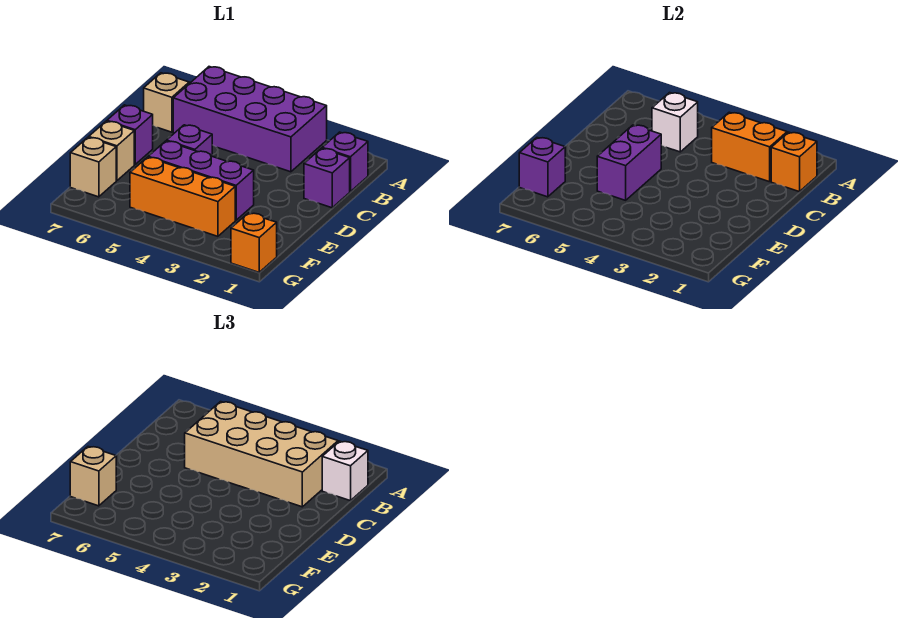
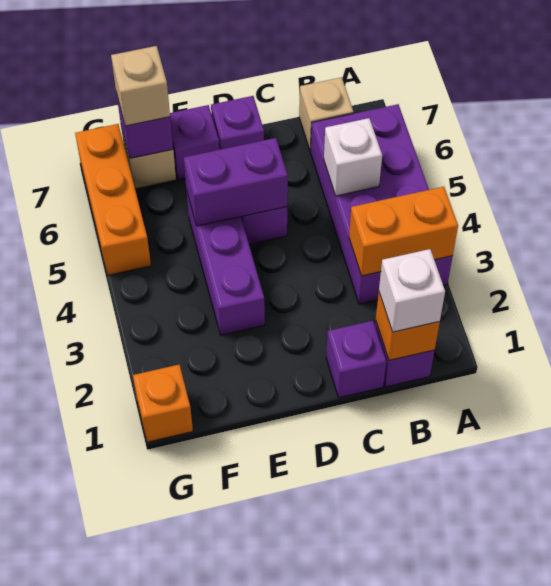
orange 1x2 brick [712,112,787,182] -> orange 1x2 brick turned to [349,187,458,276]
tan 2x4 brick [185,402,338,507] -> none
tan 1x1 brick [89,121,134,181] -> purple 1x1 brick [170,105,219,179]
orange 1x3 brick [130,157,235,236] -> orange 1x3 brick moved to [75,124,151,275]

